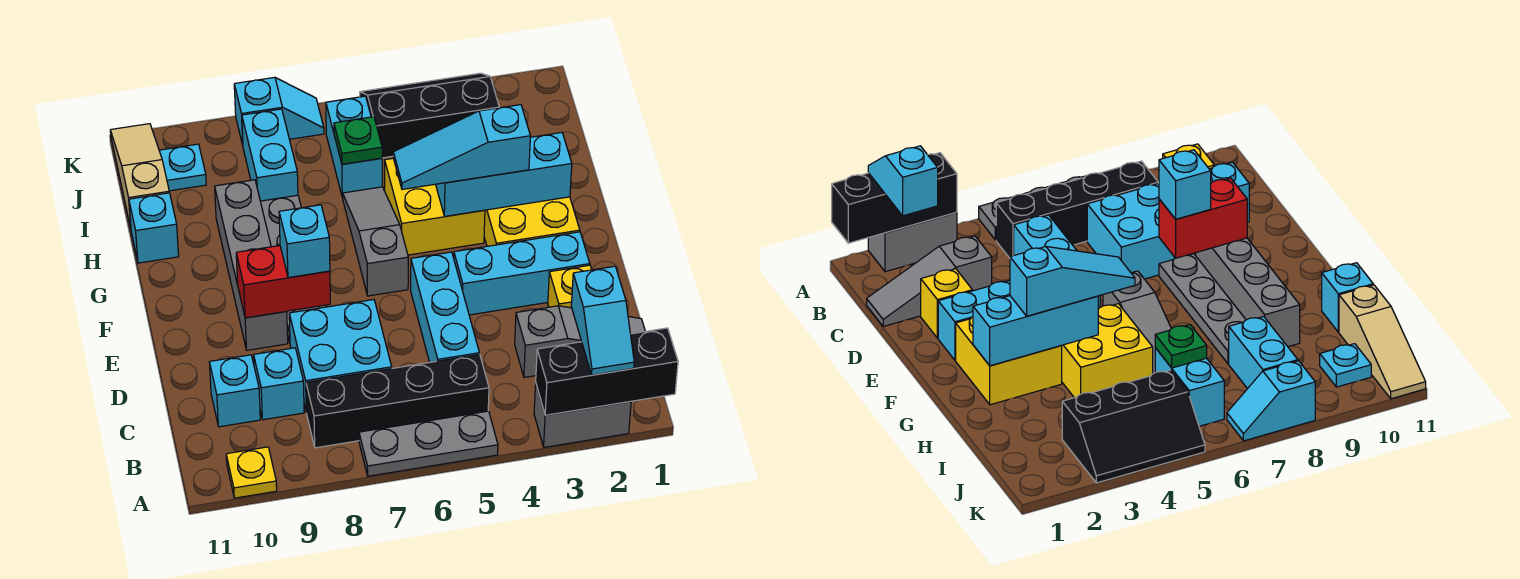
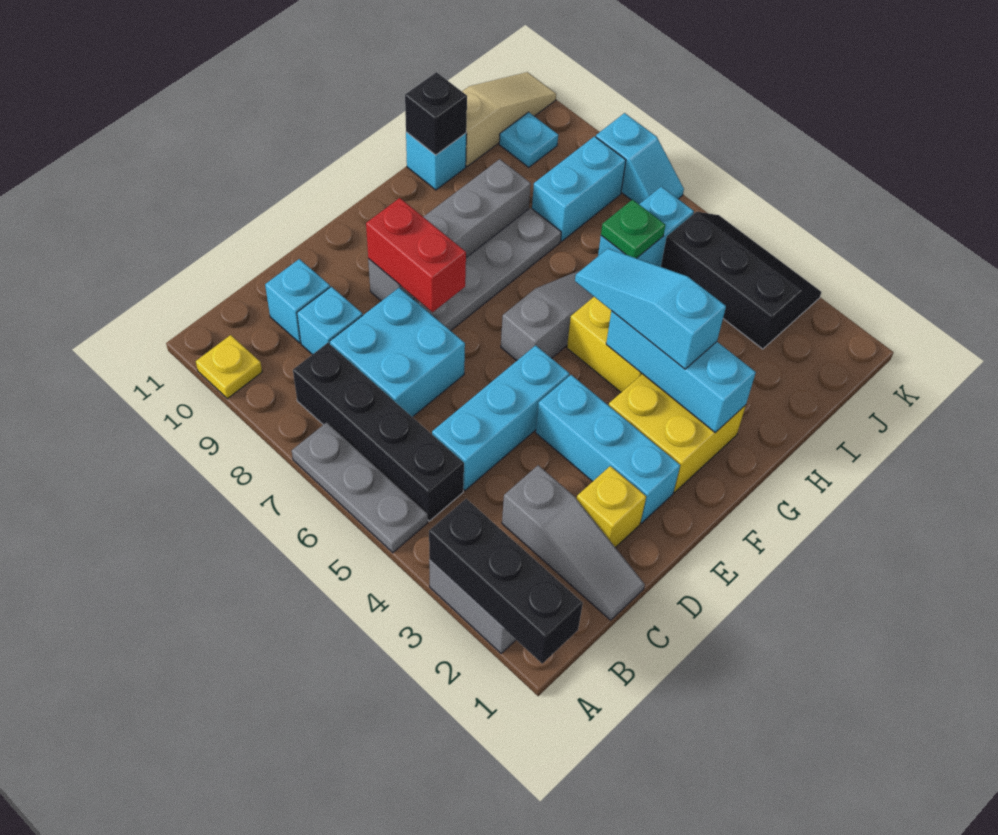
cyan 1x2 slope [571,266,634,375] -> none
cyan 1x1 brick [279,205,330,278] -> none
none -> black 1x1 brick [405,72,467,155]

